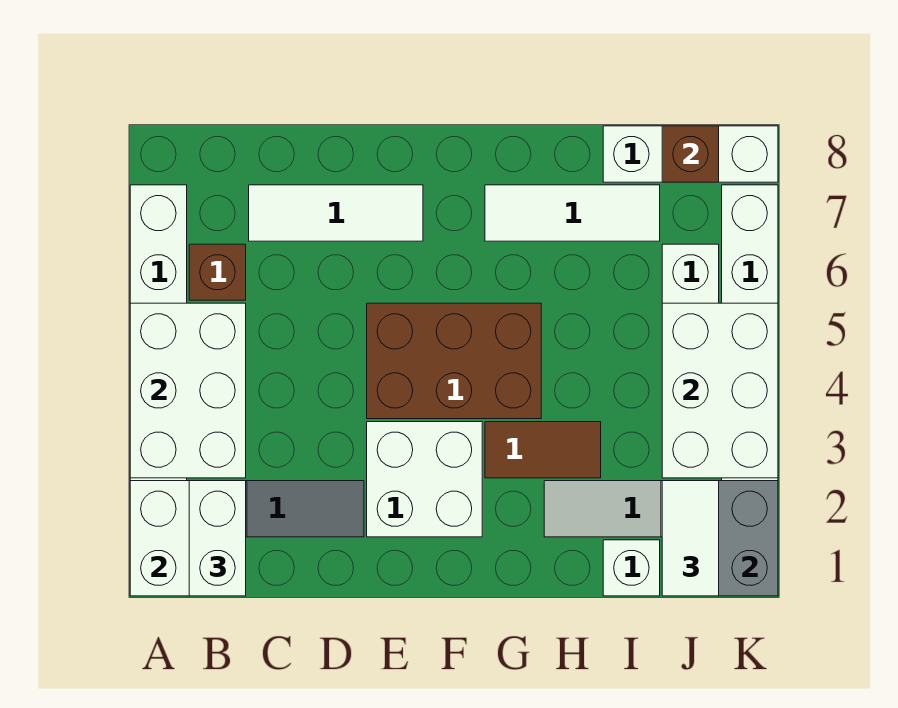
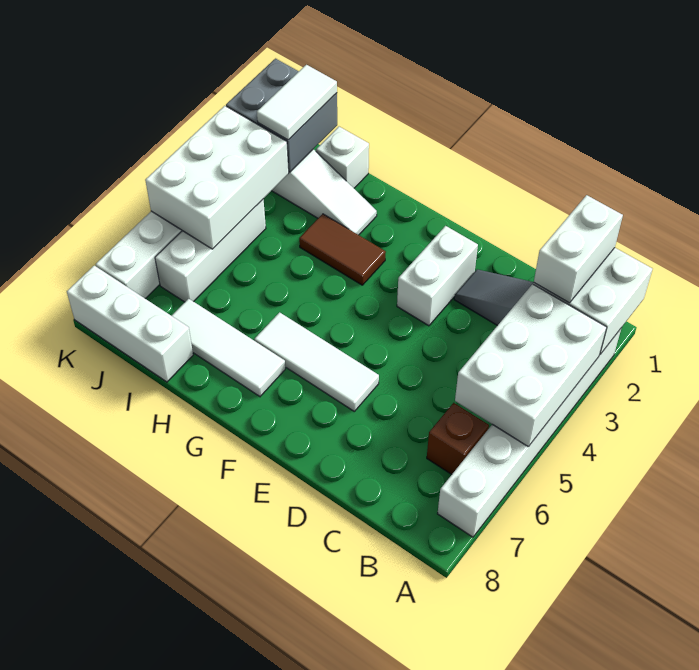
white 1x3 tile [249,185,423,241] -> white 1x3 tile moved to [255,312,379,411]
white 2x2 brick [367,422,482,537] -> white 1x2 brick [397,226,478,326]
brown 2x3 brick [367,303,541,419] -> none
brown 1x1 brick [662,126,719,182] -> none

